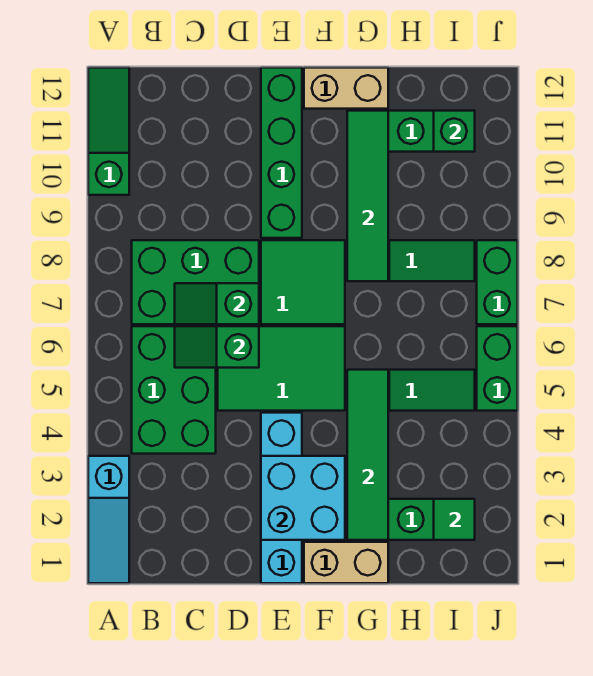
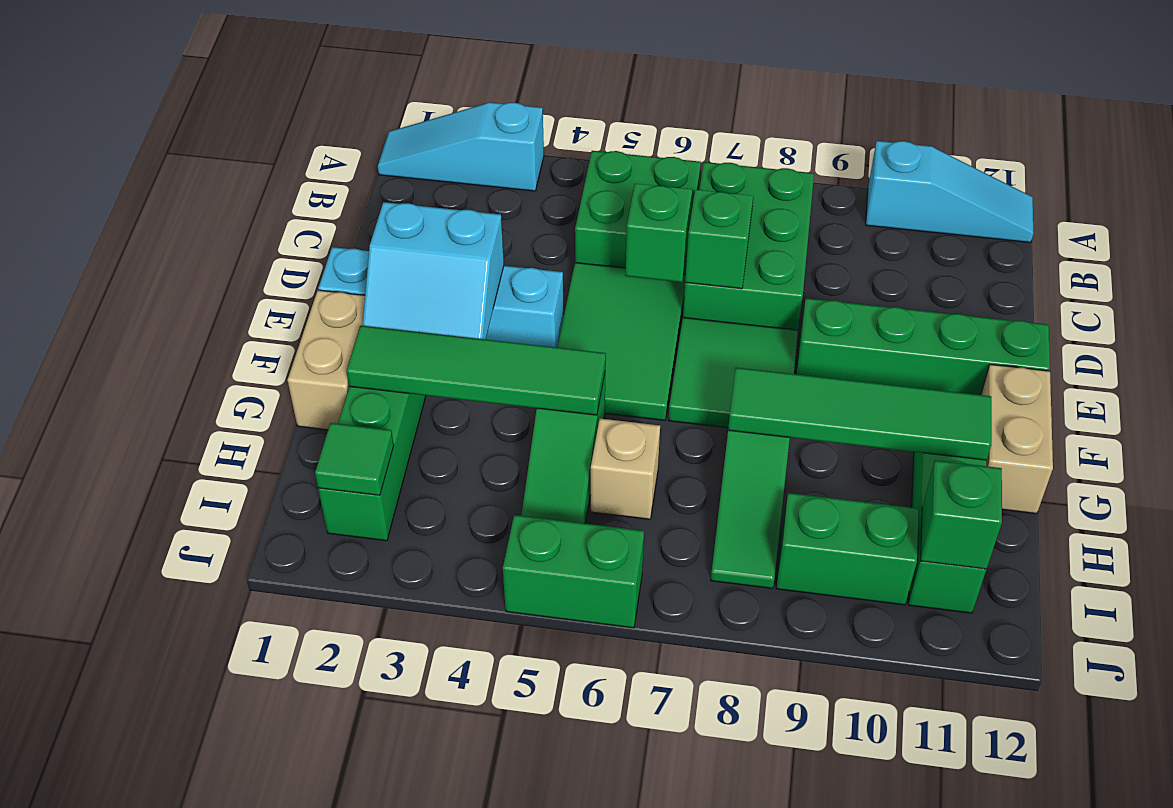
green 1x3 slope [88,68,129,195] -> cyan 1x3 slope [866,141,1033,242]
green 2x3 brick [132,326,216,454] -> green 2x2 brick [575,151,701,274]
cyan 2x2 brick [261,456,345,540] -> cyan 2x2 slope [362,202,504,339]
none -> tan 1x1 brick [591,419,660,519]
green 1x2 brick [477,240,518,324] -> green 1x2 brick moved to [776,493,919,605]

